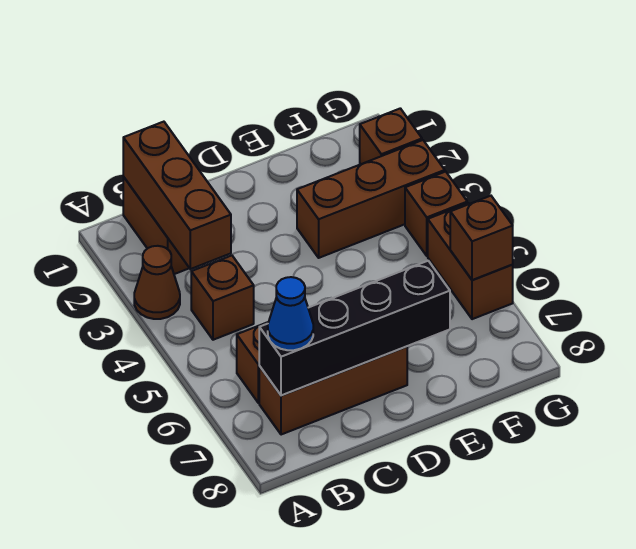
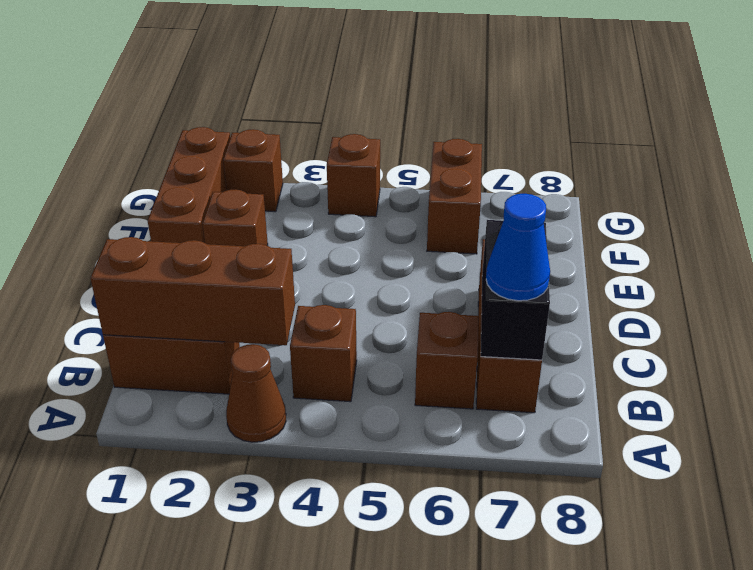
black 1x4 brick [259,261,450,396] -> black 1x2 brick [481,220,550,360]
brown 1x3 brick [297,140,445,258] -> brown 1x3 brick moved to [148,127,230,243]
brown 1x2 brick [428,203,513,319] -> brown 1x2 brick turned to [427,139,482,254]
brown 1x1 brick [450,196,513,280] -> brown 1x1 brick moved to [203,189,268,246]

